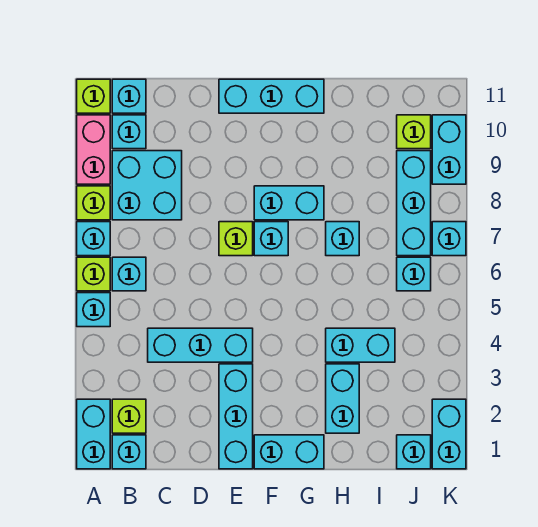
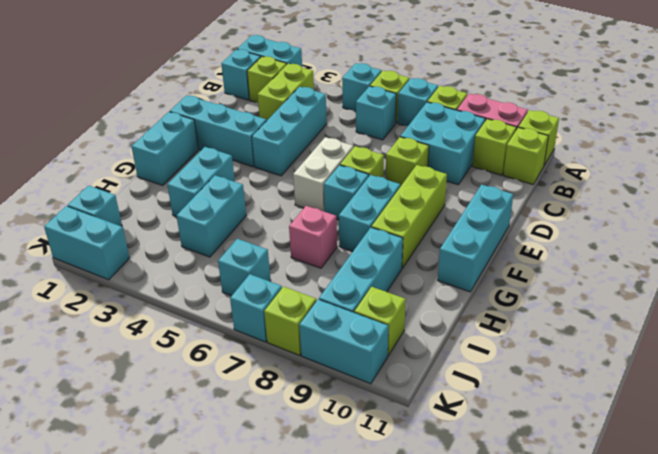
none -> lime 1x2 brick [258,64,314,120]
cyan 1x1 brick [112,115,146,149] -> lime 1x1 brick [473,119,517,175]
cyan 1x1 brick [112,79,146,113] -> lime 1x1 brick [503,127,548,184]
none -> lime 1x1 brick [386,137,429,187]
none -> white 1x2 brick [293,137,353,212]
none -> lime 1x3 brick [372,165,447,268]
cyan 1x2 brick [326,364,359,433] -> cyan 1x2 brick turned to [167,147,235,217]
cyan 1x1 brick [326,222,359,256] -> pink 1x1 brick [289,206,337,268]
cyan 1x3 brick [397,151,431,256] -> cyan 1x3 brick turned to [319,227,403,312]
none -> lime 1x1 brick [264,287,316,355]

